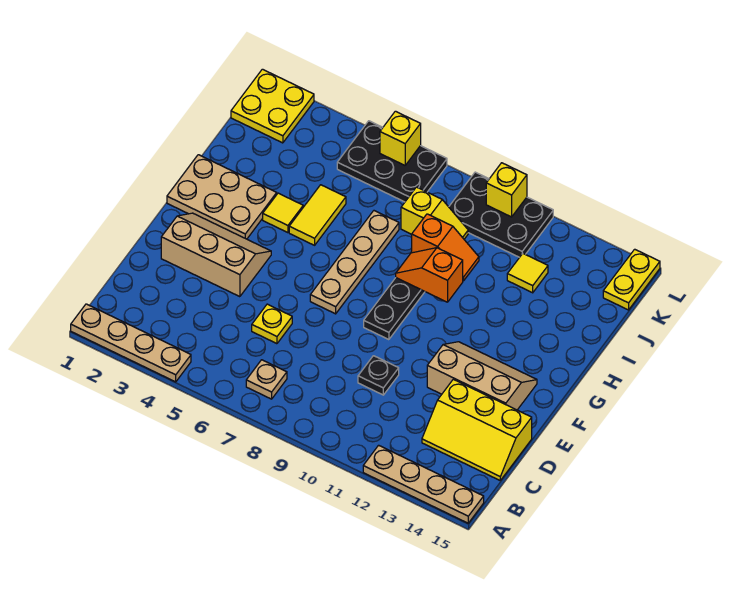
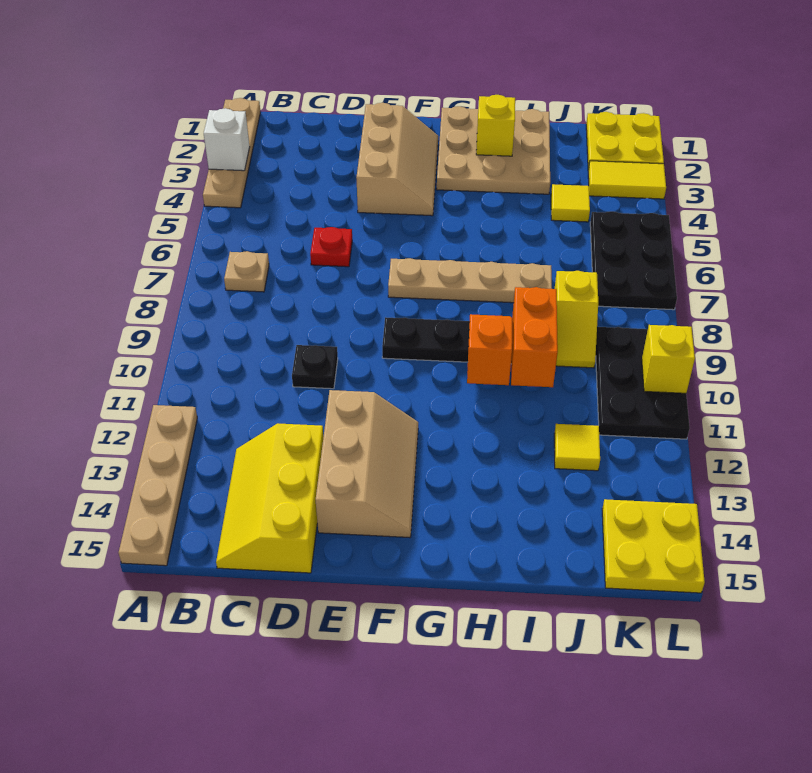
none -> white 1x1 brick [204,108,250,171]
yellow 1x1 plate [252,304,292,344] -> red 1x1 plate [310,227,352,267]
tan 2x3 plate [167,155,277,239] -> tan 3x3 plate [437,106,550,194]
yellow 1x1 tile [263,193,303,233] -> yellow 1x1 tile moved to [551,184,590,222]
yellow 1x2 tile [289,185,346,245] -> yellow 1x2 tile moved to [588,161,666,199]
orange 1x2 slope [412,214,479,281] -> orange 1x2 brick [511,287,558,387]
yellow 1x2 plate [603,249,660,310] -> yellow 2x2 plate [602,499,705,593]
yellow 1x1 brick [380,111,421,165] -> yellow 1x1 brick moved to [476,95,515,156]

